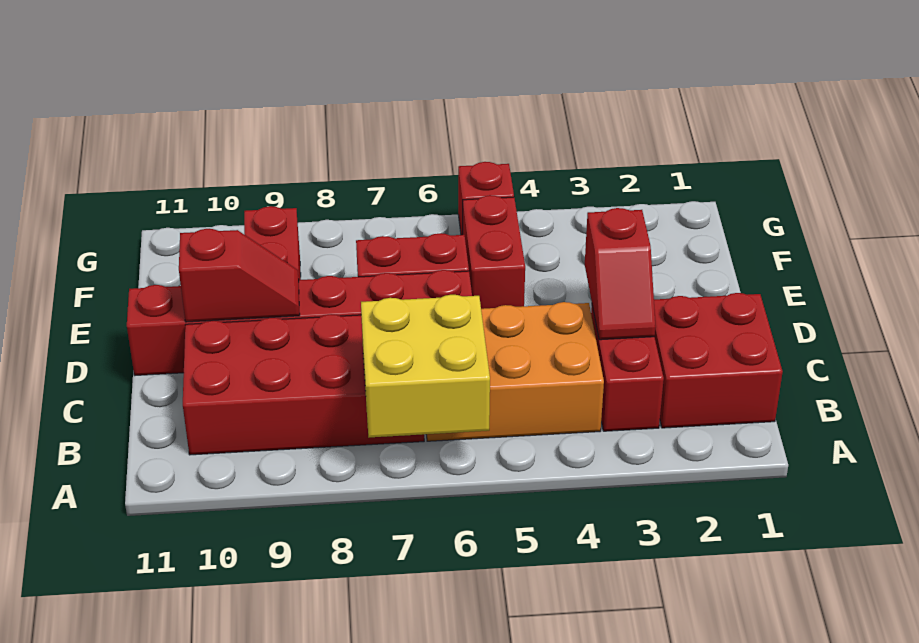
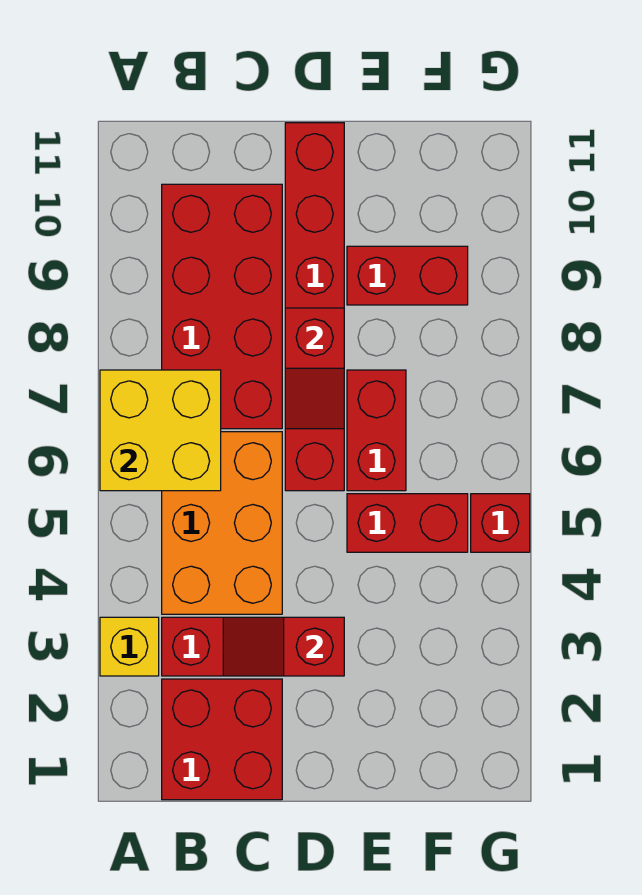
none -> yellow 1x1 brick [100,617,159,676]
red 1x2 slope [179,229,300,322] -> red 1x2 slope moved to [285,308,344,429]

